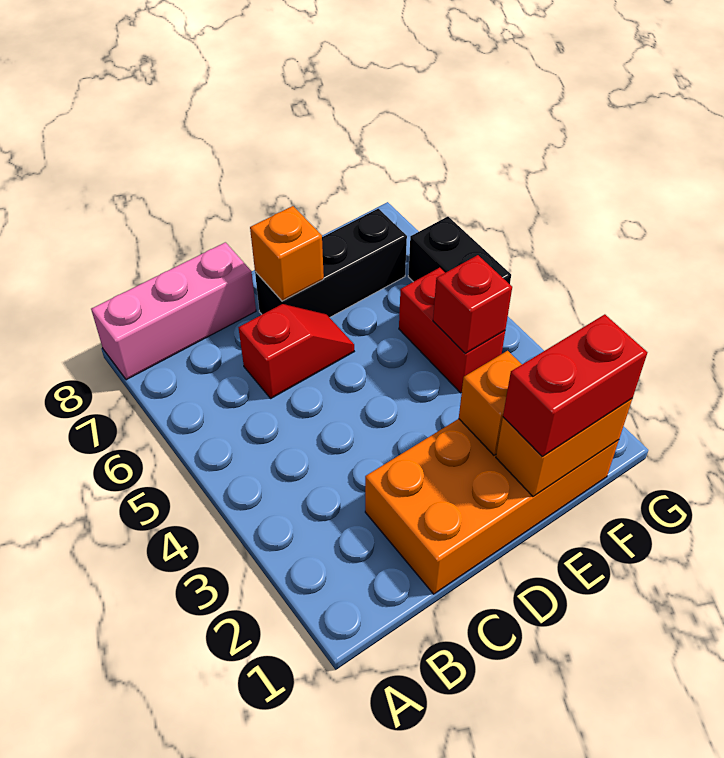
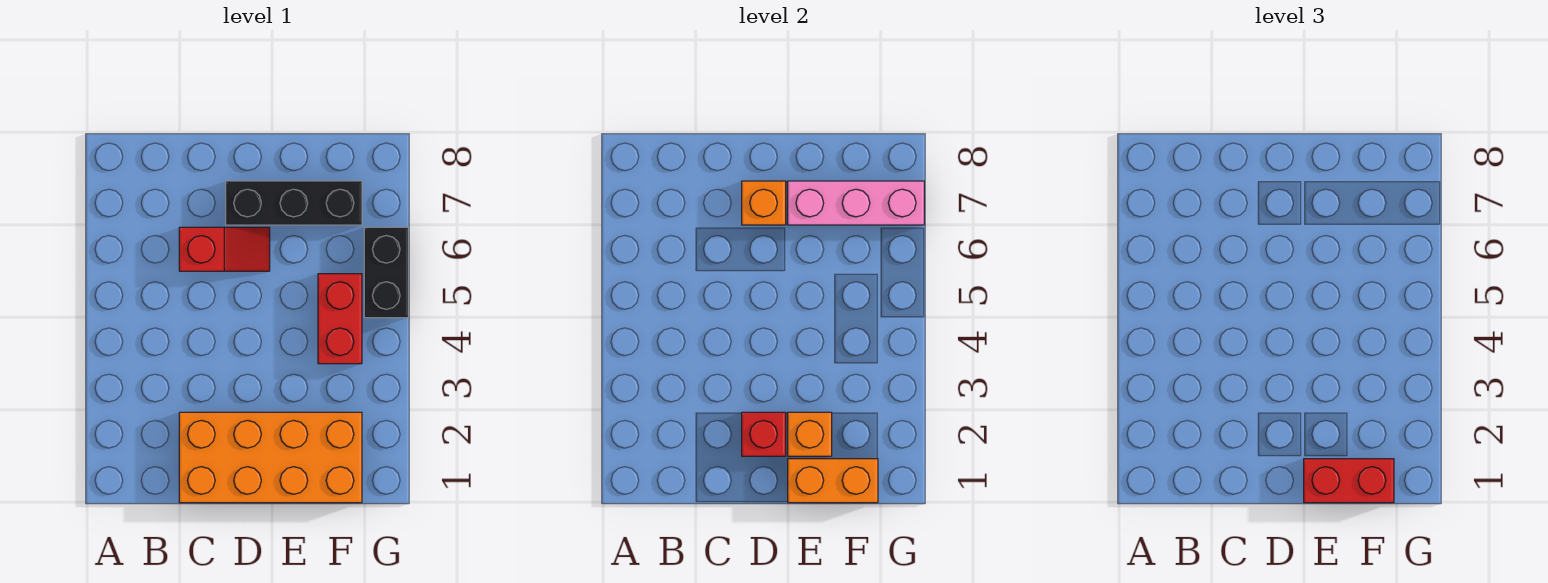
pink 1x3 brick [91,242,256,380] -> pink 1x3 brick moved to [788,181,924,225]
red 1x1 brick [433,255,512,354] -> red 1x1 brick moved to [742,412,786,456]

